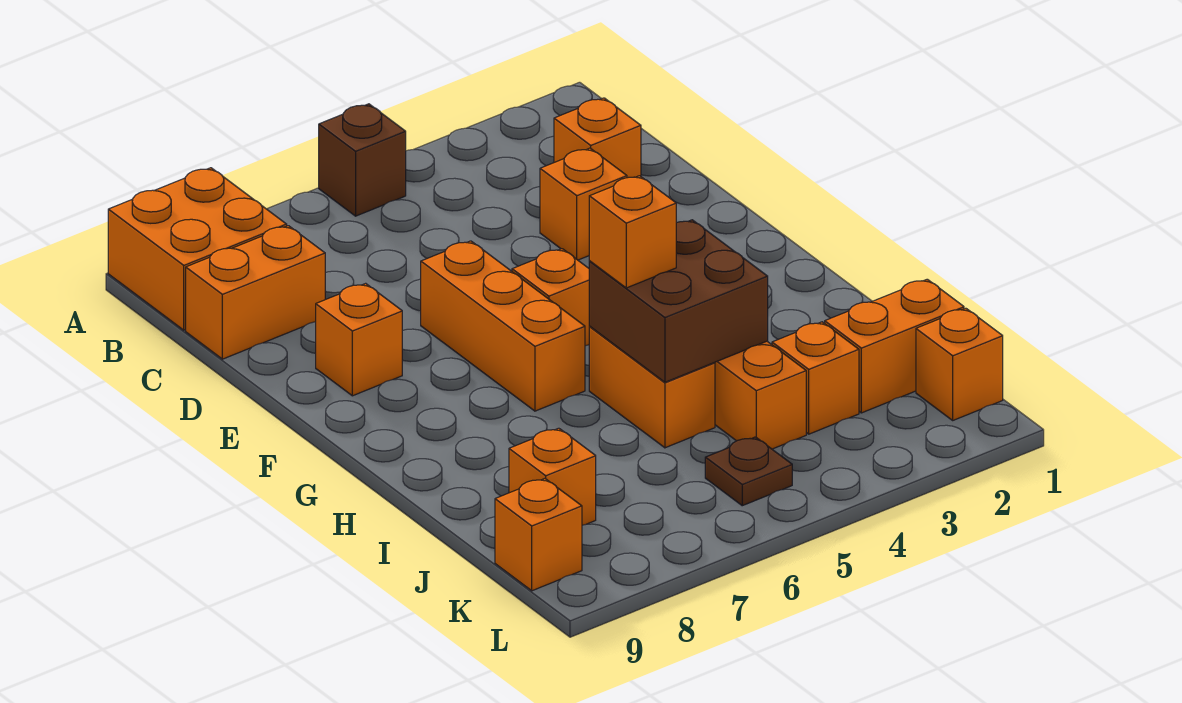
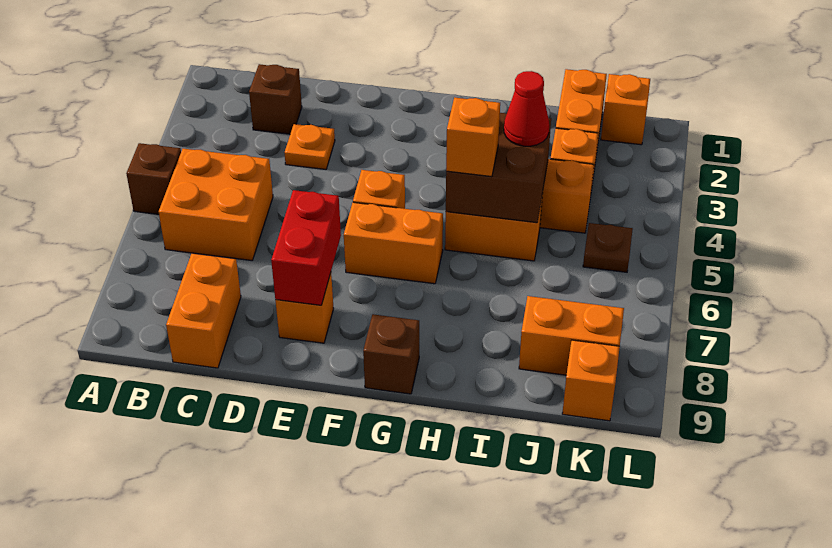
orange 2x2 brick [108,168,287,330] -> orange 2x2 brick moved to [159,149,273,261]
orange 1x1 brick [554,98,641,178] -> brown 1x1 brick [249,64,302,134]
orange 1x1 brick [540,148,627,260] -> orange 1x1 plate [284,124,335,169]
orange 1x3 brick [421,241,585,411] -> orange 1x2 brick [344,202,443,284]
none -> red 1x2 brick [271,190,341,305]
none -> brown 1x1 brick [363,314,419,394]
none -> red 1x1 cone [504,71,549,146]
orange 1x1 brick [509,428,596,525] -> orange 1x2 brick [519,296,624,375]

